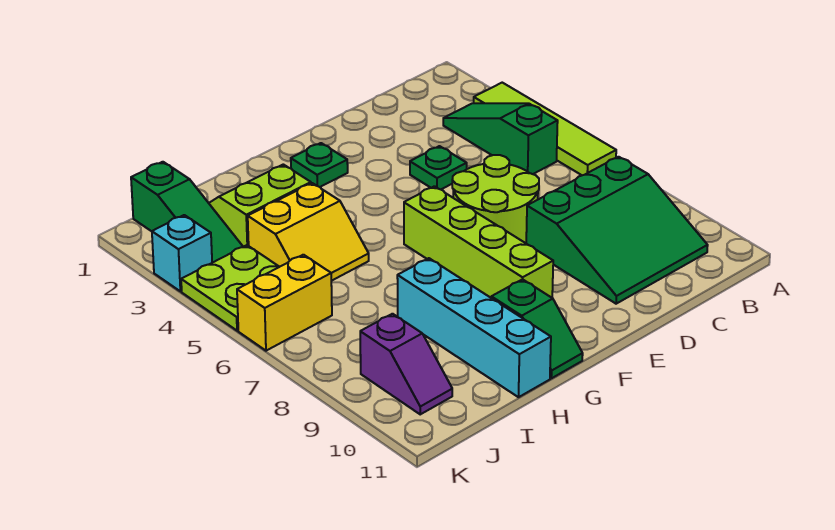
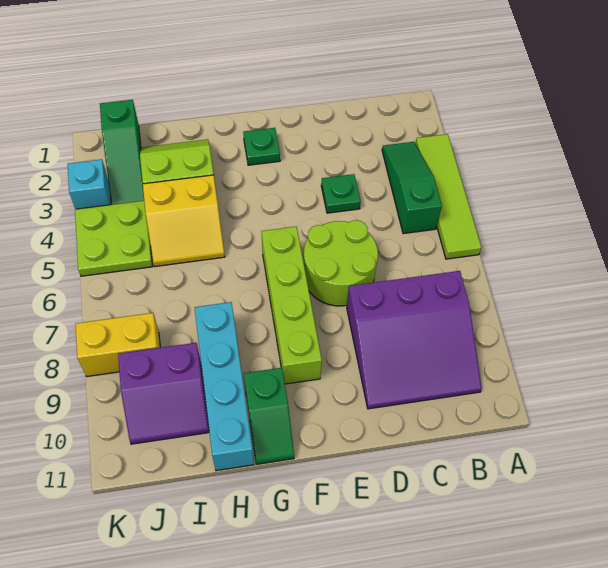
green 3x3 slope [526,157,708,304] -> purple 3x3 slope [347,271,482,409]
yellow 1x2 brick [237,255,332,351] -> yellow 1x2 brick moved to [76,313,160,376]
purple 1x2 slope [360,314,452,414] -> purple 2x2 slope [118,343,209,444]

